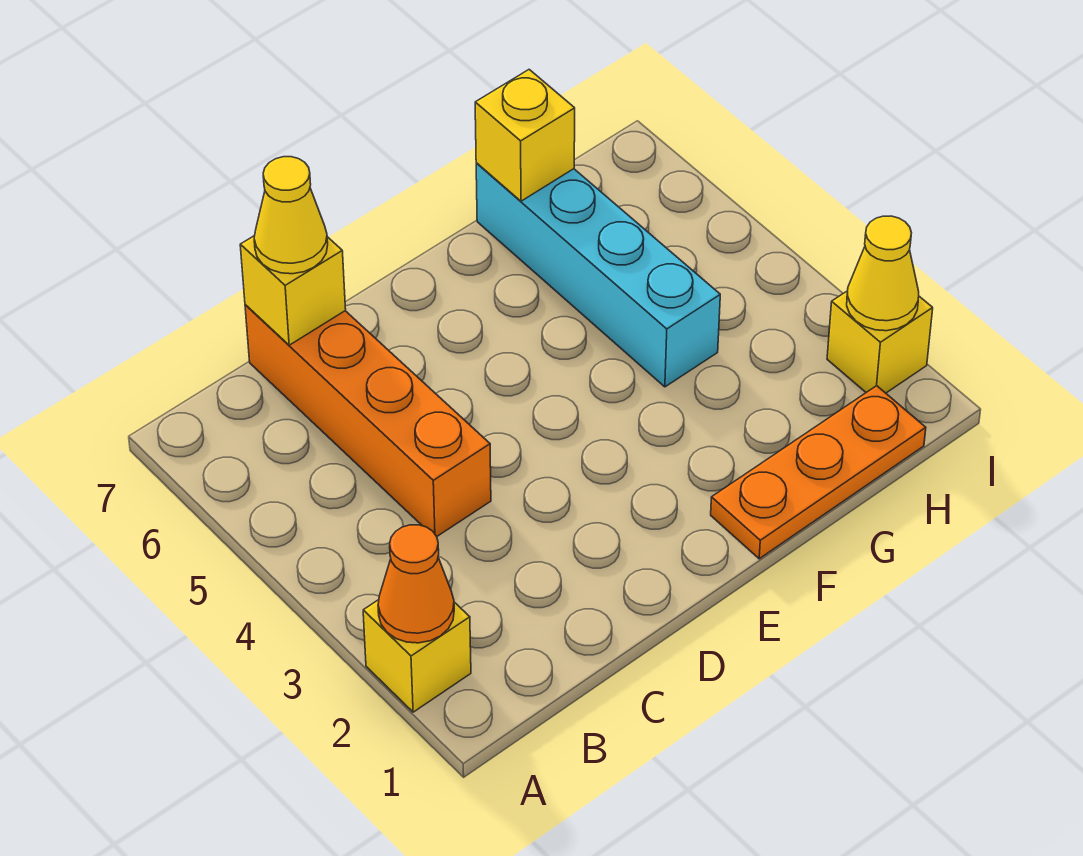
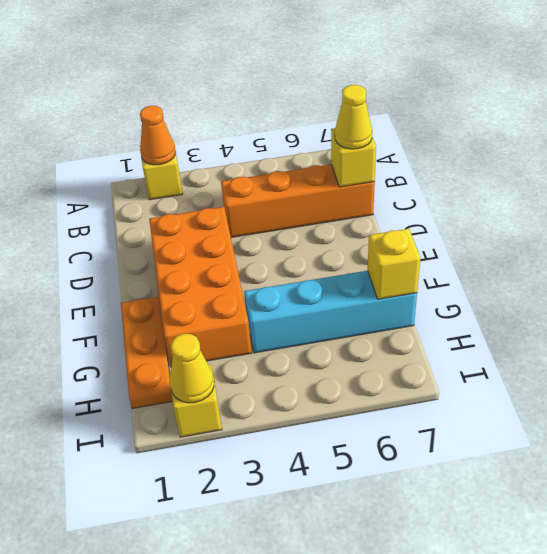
none -> orange 2x4 brick [149,207,252,366]

